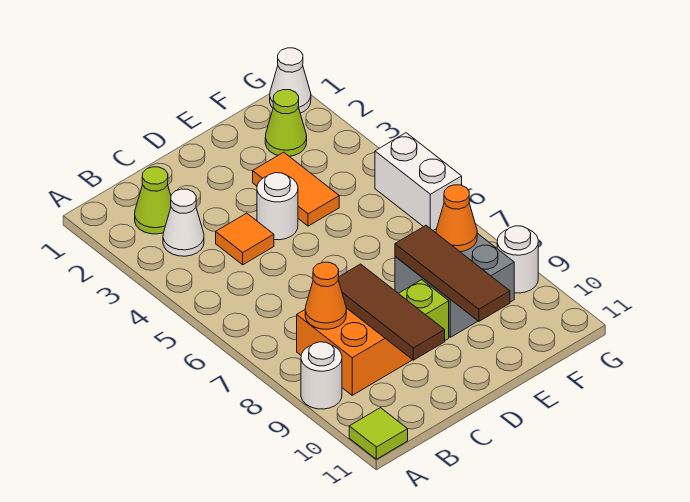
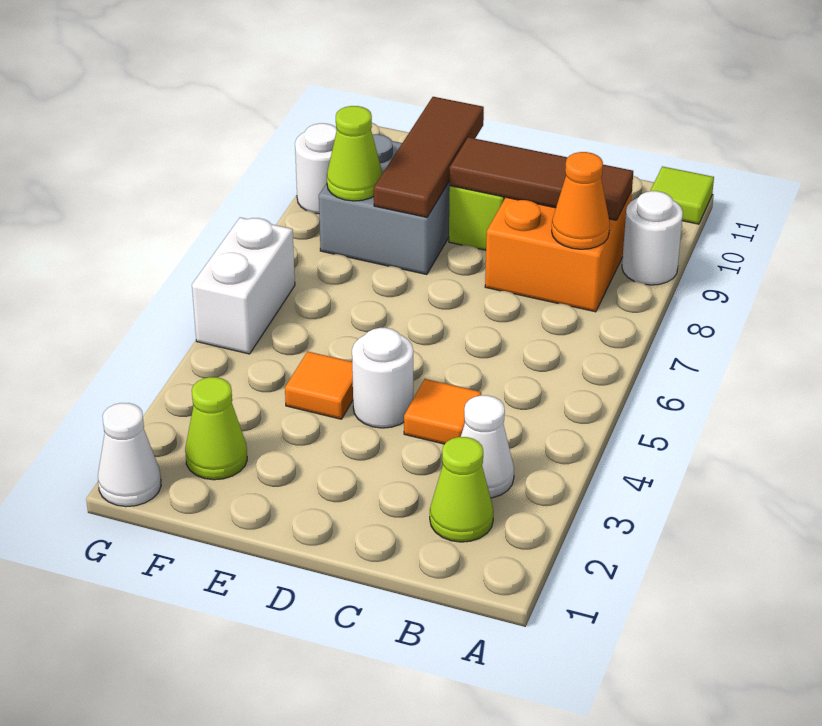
brown 1x3 tile [338,264,445,360] -> brown 1x3 tile turned to [449,137,633,220]
orange 1x2 tile [253,152,339,226] -> orange 1x1 tile [285,351,353,419]
orange 1x1 cone [436,185,477,252] -> lime 1x1 cone [327,106,382,201]

